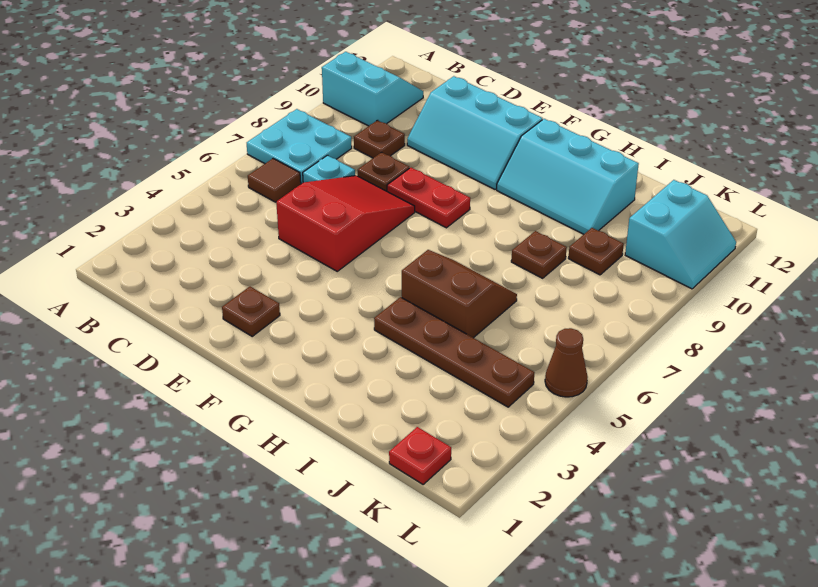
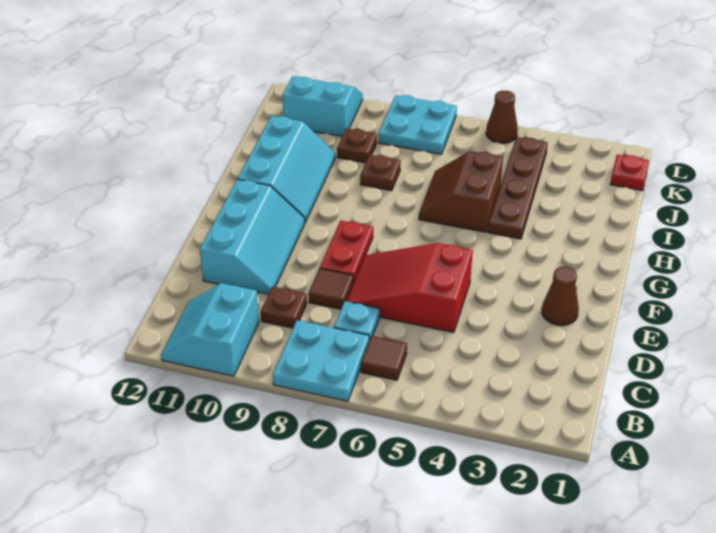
brown 1x1 plate [358,152,409,191] -> brown 1x1 tile [309,268,353,309]
brown 1x1 plate [222,286,280,336] -> brown 1x1 cone [542,267,579,326]
none -> cyan 2x2 plate [379,95,457,154]

